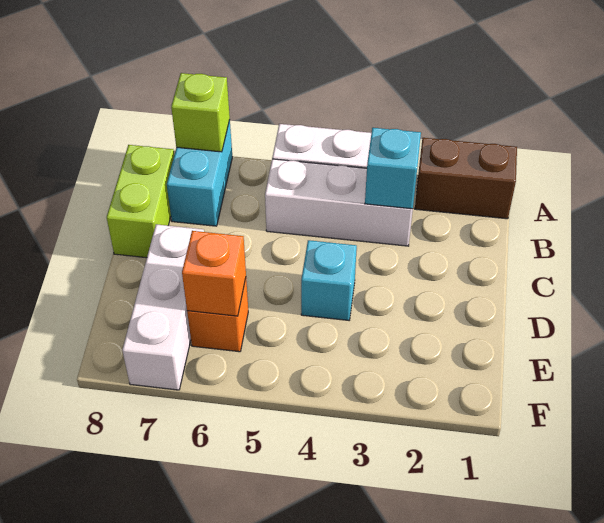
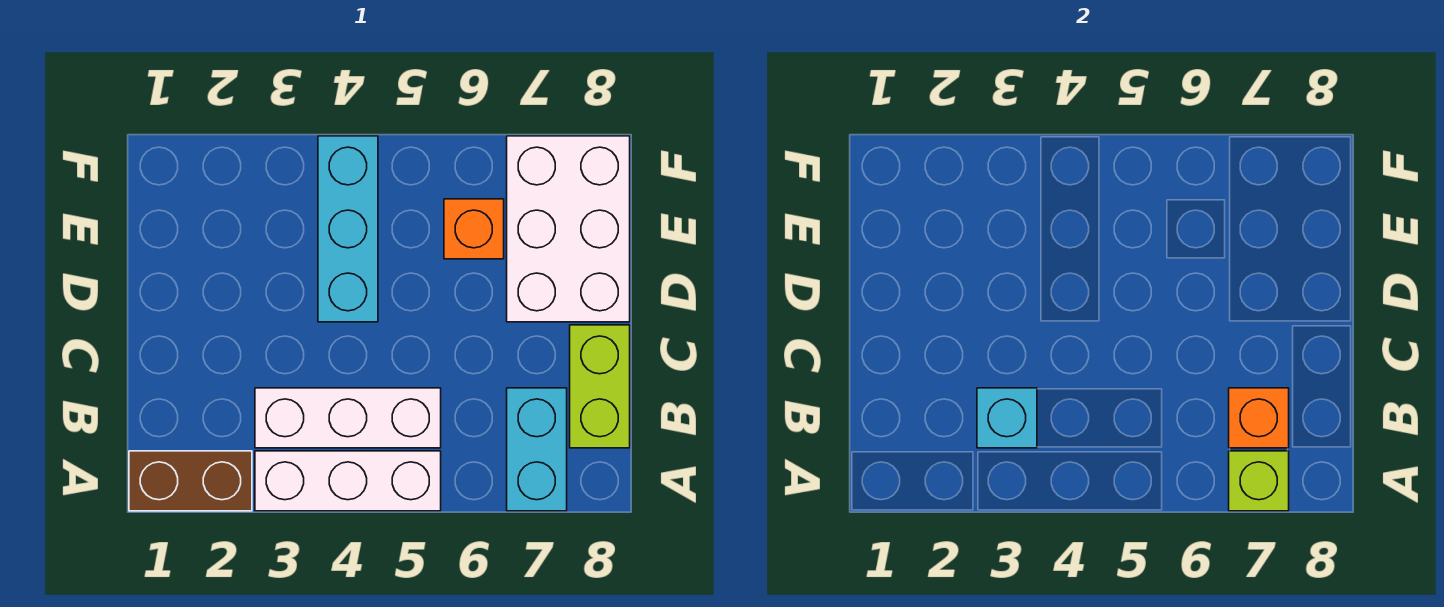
cyan 1x1 brick [301,240,357,320] -> cyan 1x3 brick [318,136,378,322]
white 1x3 brick [122,224,204,390] -> white 2x3 brick [507,136,630,322]
orange 1x1 brick [182,231,246,316] -> orange 1x1 brick moved to [1229,388,1289,448]

